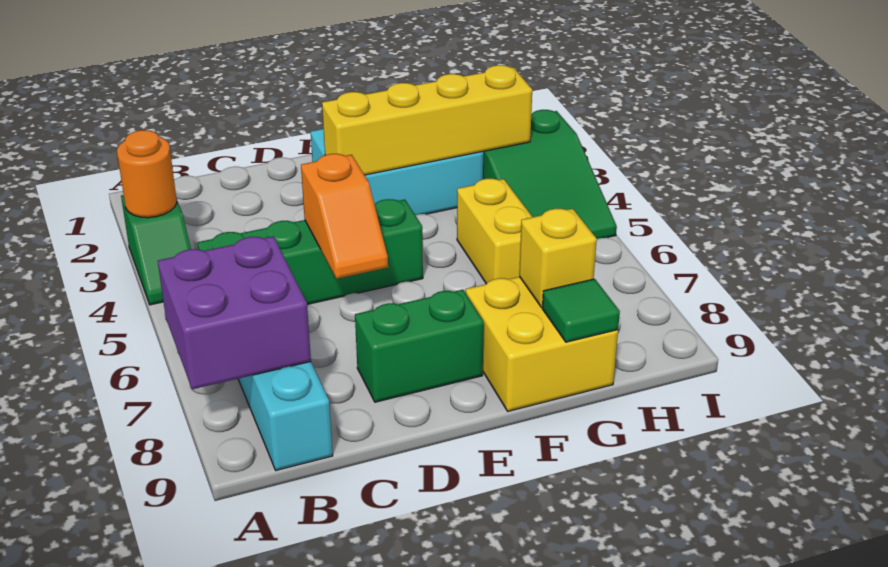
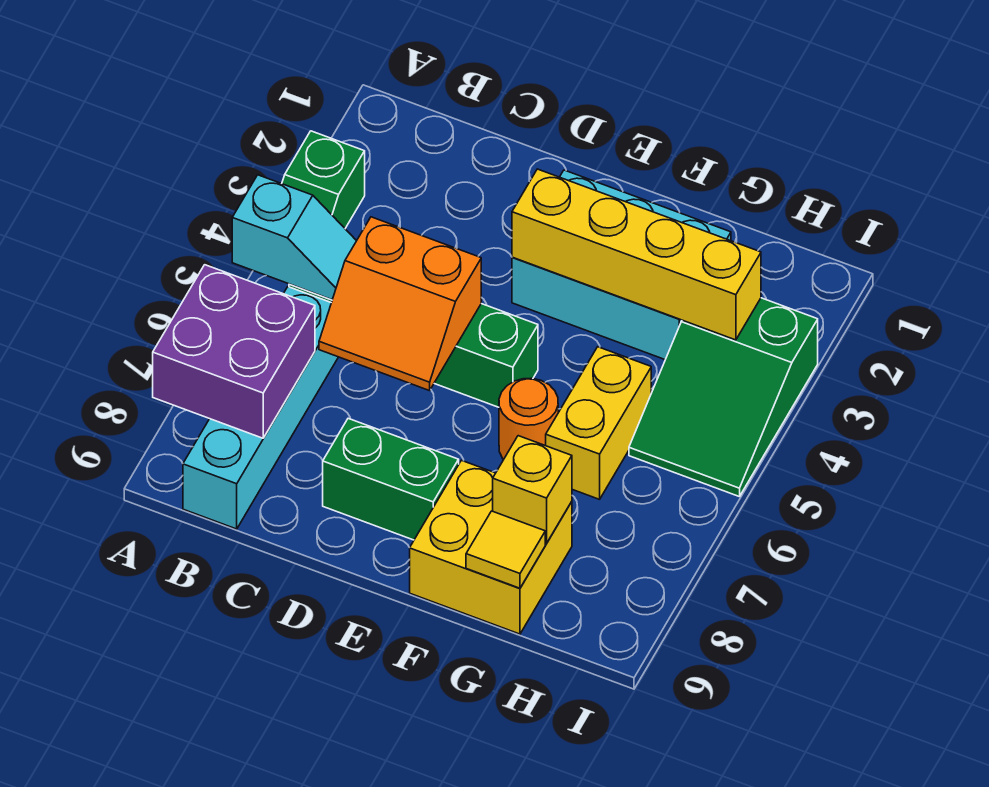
orange 1x1 round brick [117,130,177,218] -> orange 1x1 round brick moved to [499,378,558,460]
none -> cyan 1x2 slope [232,175,356,300]
orange 1x2 slope [301,154,388,279] -> orange 2x2 slope [319,217,481,391]
green 1x1 tile [542,279,620,342] -> yellow 1x1 tile [466,511,545,588]

